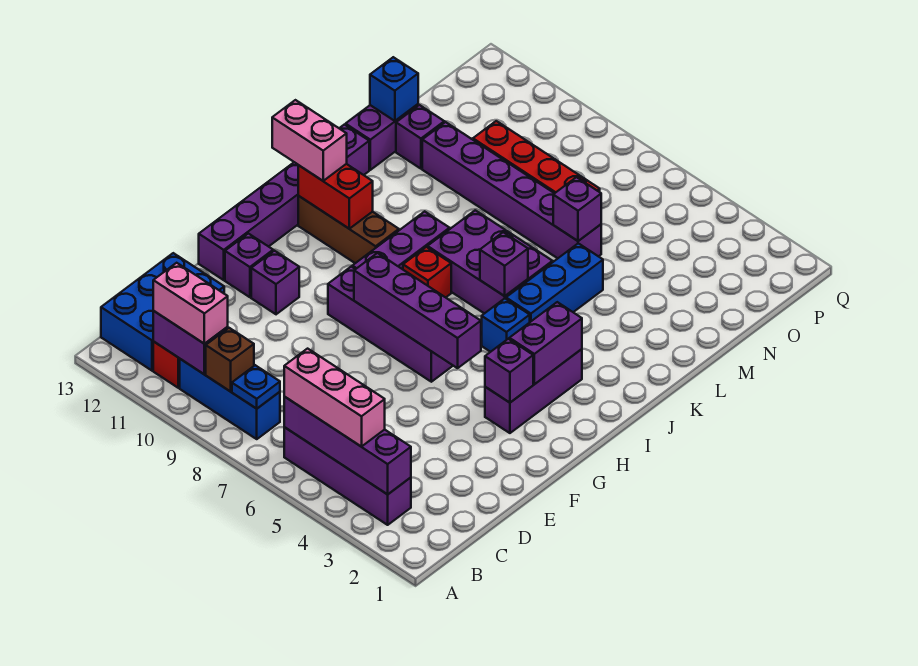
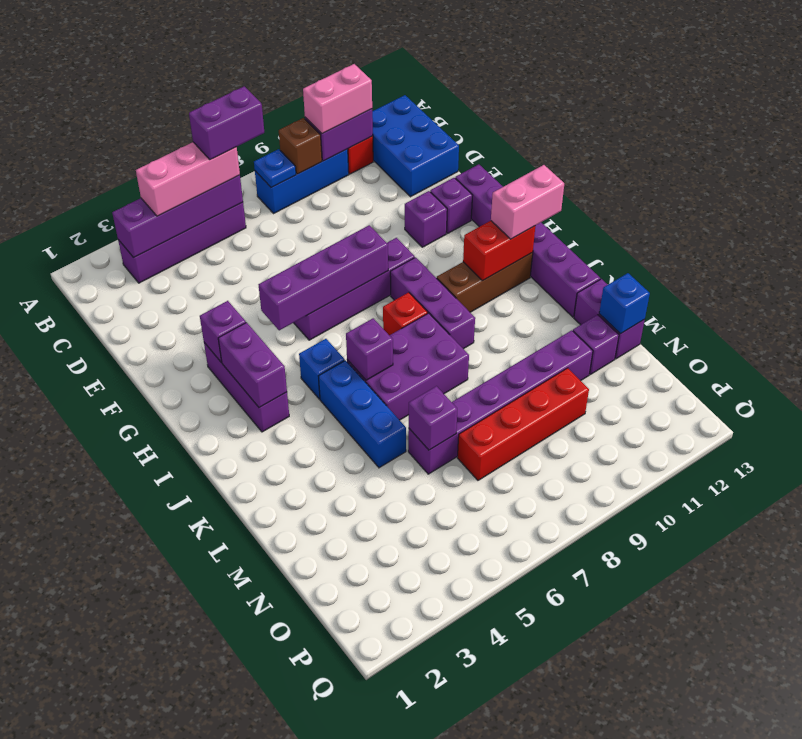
none -> purple 1x2 brick [189,86,264,160]

